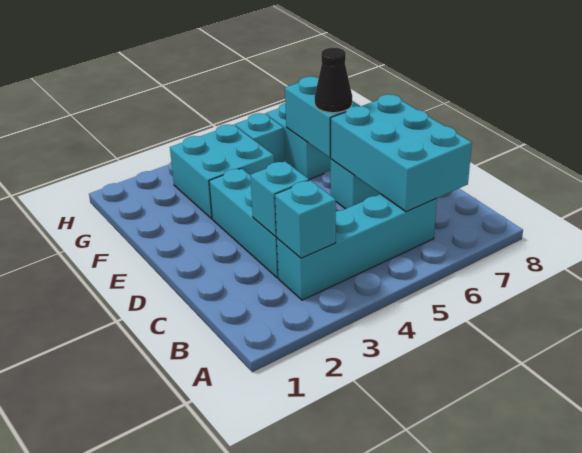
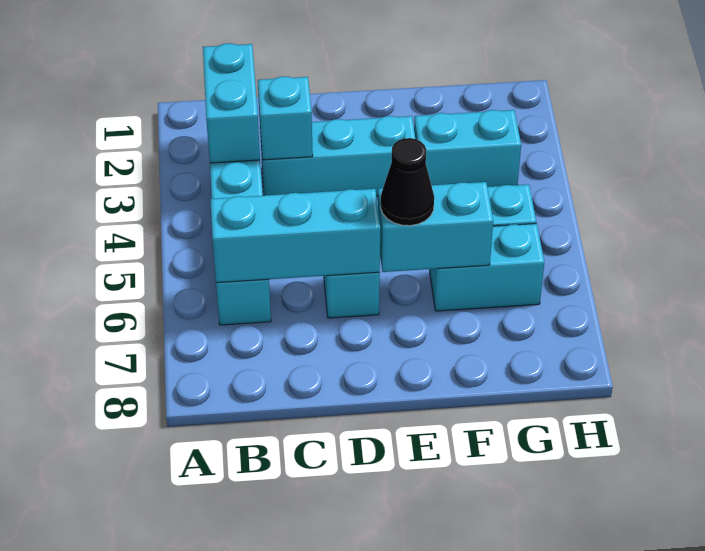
cyan 1x1 brick [275,180,336,258] -> cyan 1x2 brick [203,43,260,163]
cyan 2x3 brick [331,94,472,212] -> cyan 1x3 brick [210,189,380,283]
cyan 2x2 brick [170,125,274,219] -> cyan 1x2 brick [414,110,521,187]

